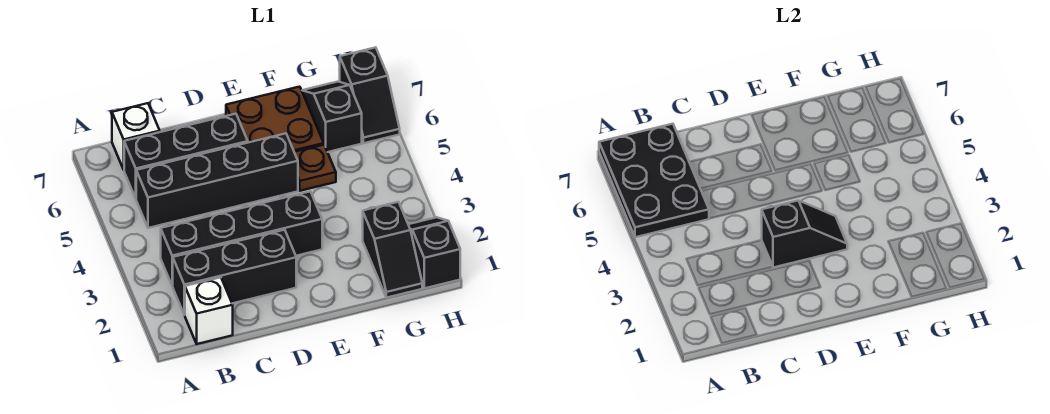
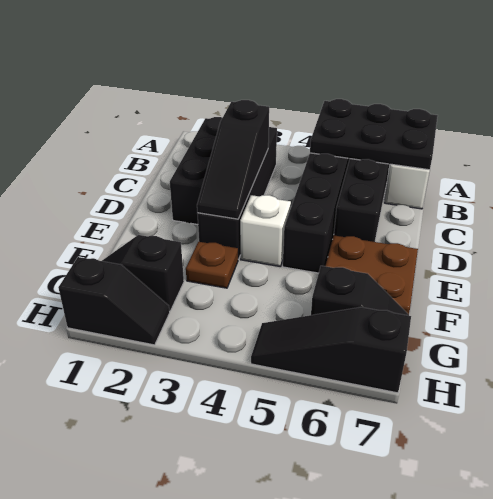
white 1x1 brick [185,277,233,344] -> white 1x1 brick moved to [240,195,291,266]
black 1x2 slope [762,200,847,268] -> black 1x3 slope [197,100,269,219]
brown 1x1 plate [294,145,336,191] -> brown 1x1 plate moved to [186,242,238,288]
black 1x2 slope [340,47,400,143] -> black 1x3 slope [251,307,411,393]

